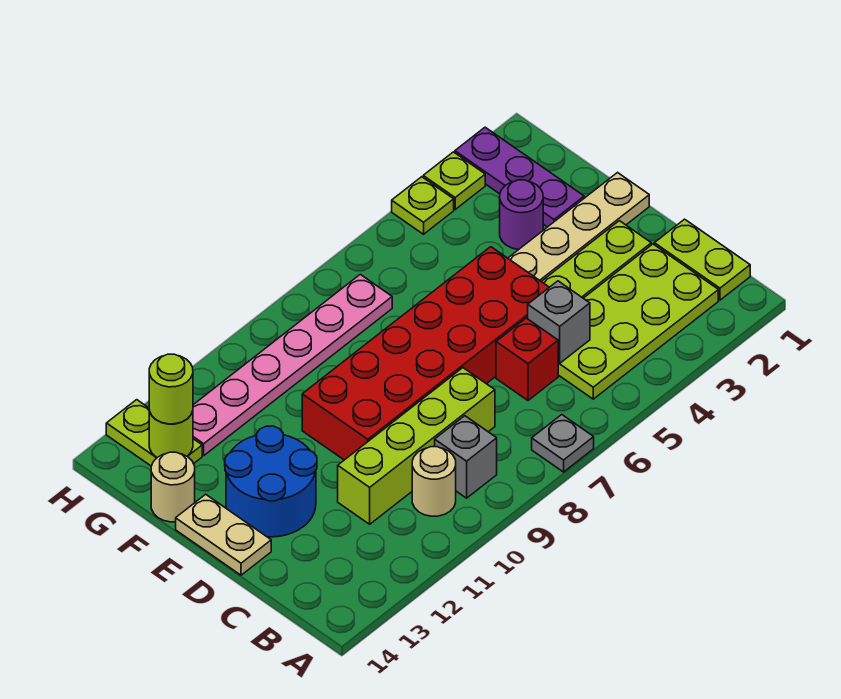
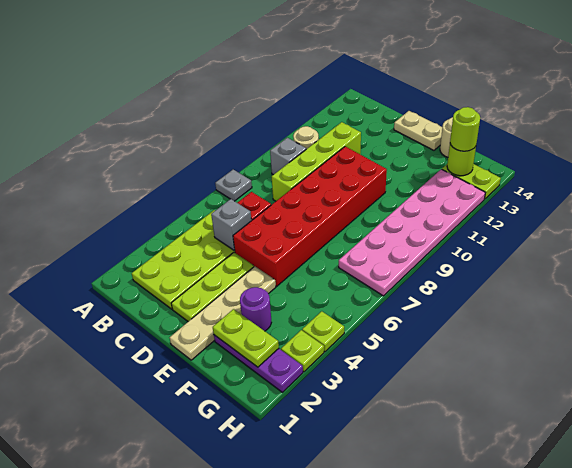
lime 1x2 plate [654,219,750,300] -> lime 1x2 plate moved to [213,309,279,367]
blue 2x2 round brick [225,426,317,537] -> none
pink 1x6 plate [193,274,392,456] -> pink 2x6 plate [339,169,485,296]

